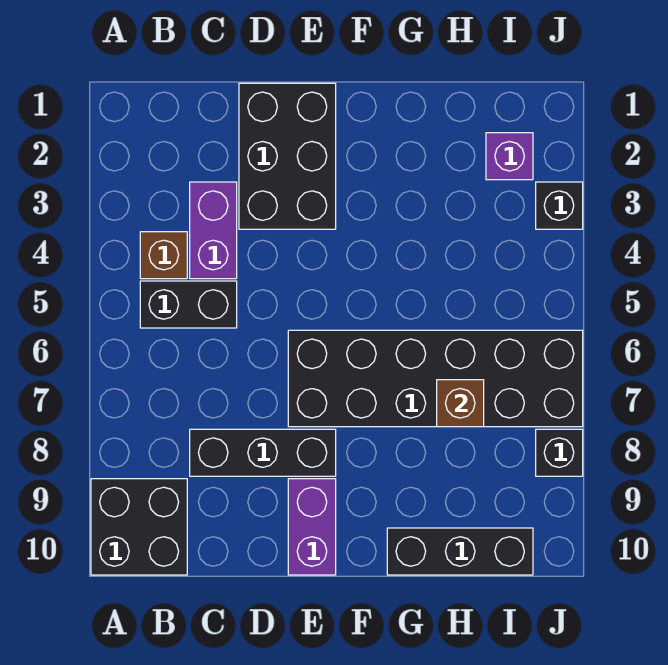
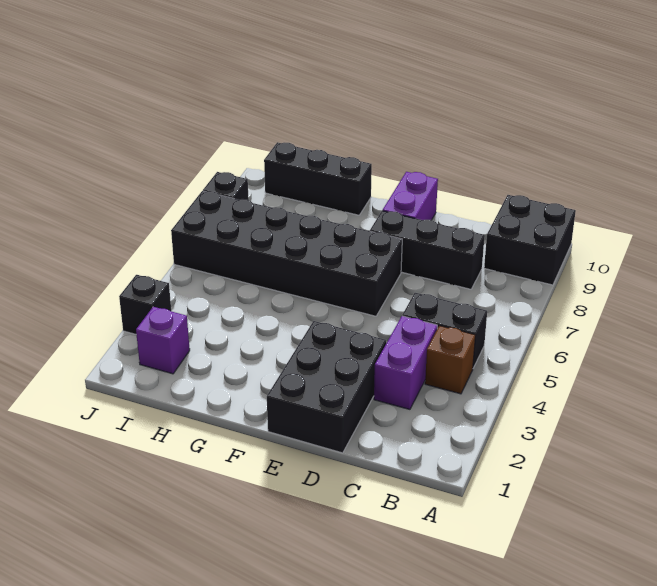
brown 1x1 brick [437,380,484,427] -> none

